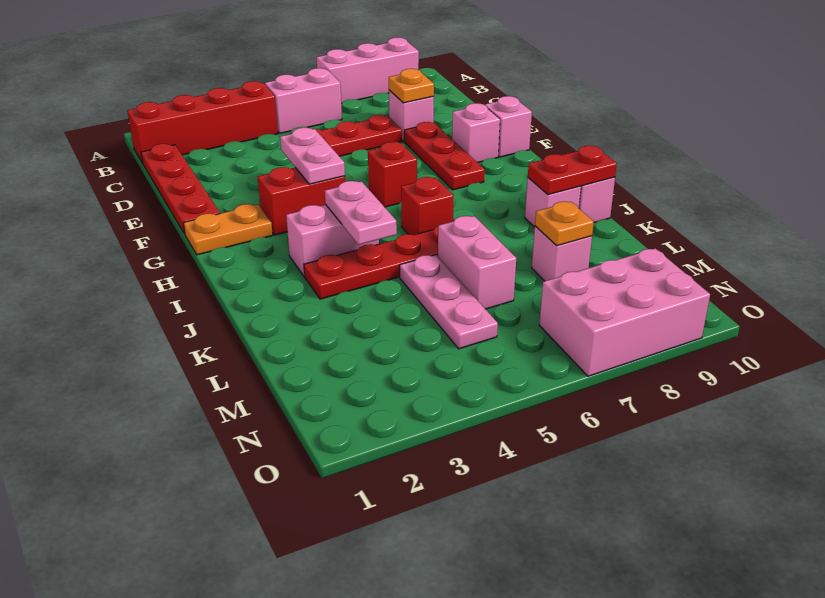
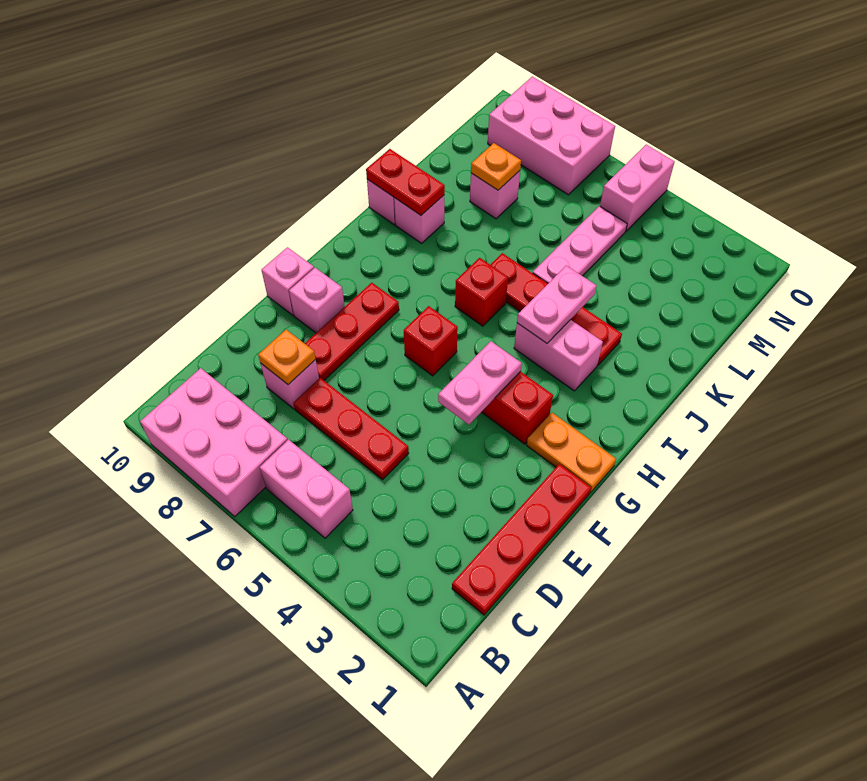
pink 1x3 brick [316,37,419,103] -> pink 2x3 brick [140,368,287,516]
red 1x4 brick [127,81,278,163] -> none
pink 1x2 brick [438,216,516,309] -> pink 1x2 brick moved to [600,145,675,231]

